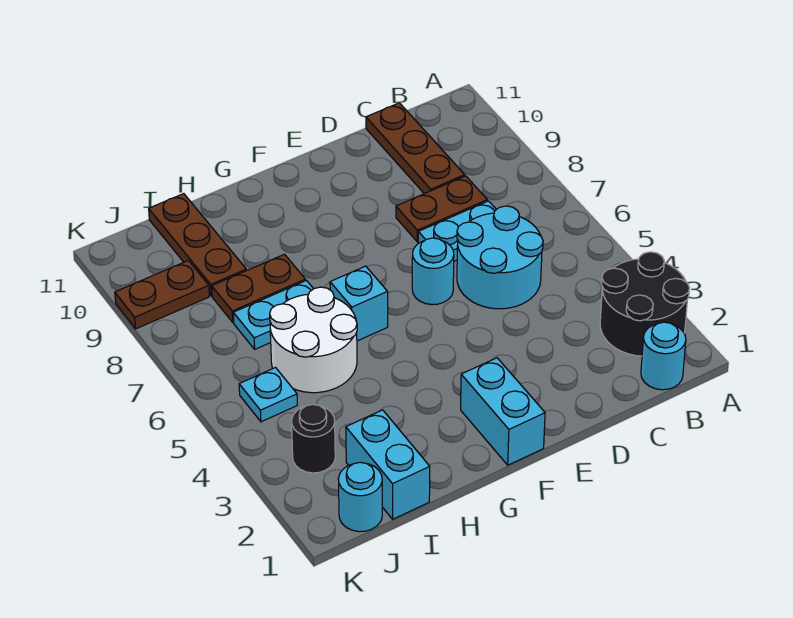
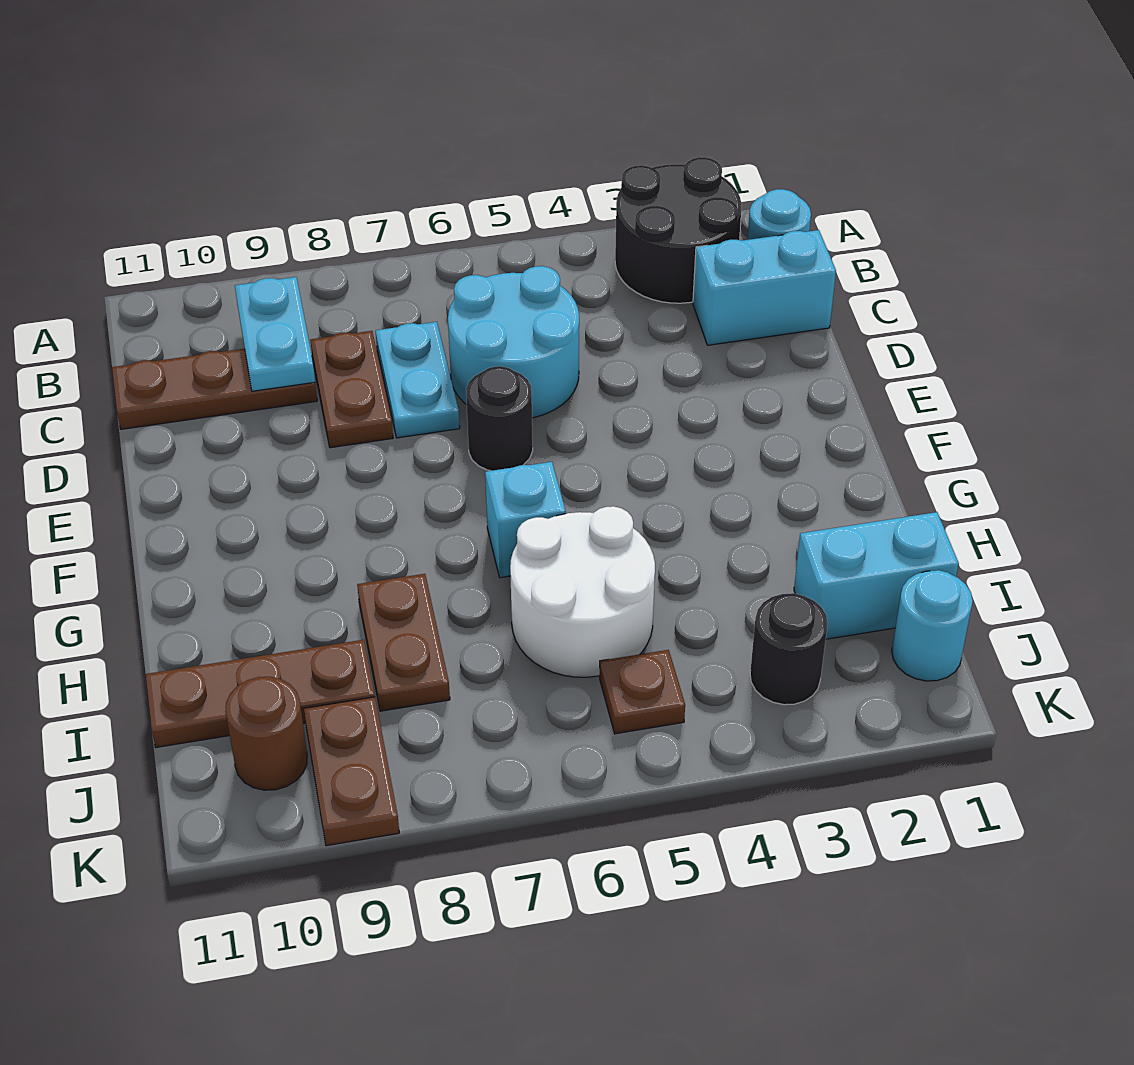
cyan 1x1 round brick [412,238,454,305] -> black 1x1 round brick [466,366,533,471]
cyan 1x2 brick [461,358,545,465] -> cyan 1x2 brick moved to [693,230,836,345]
cyan 1x2 plate [233,281,313,349] -> cyan 1x2 plate moved to [235,277,315,391]
cyan 1x1 plate [239,368,297,422] -> brown 1x1 plate [600,650,685,734]
none -> brown 1x1 round brick [225,677,307,790]

